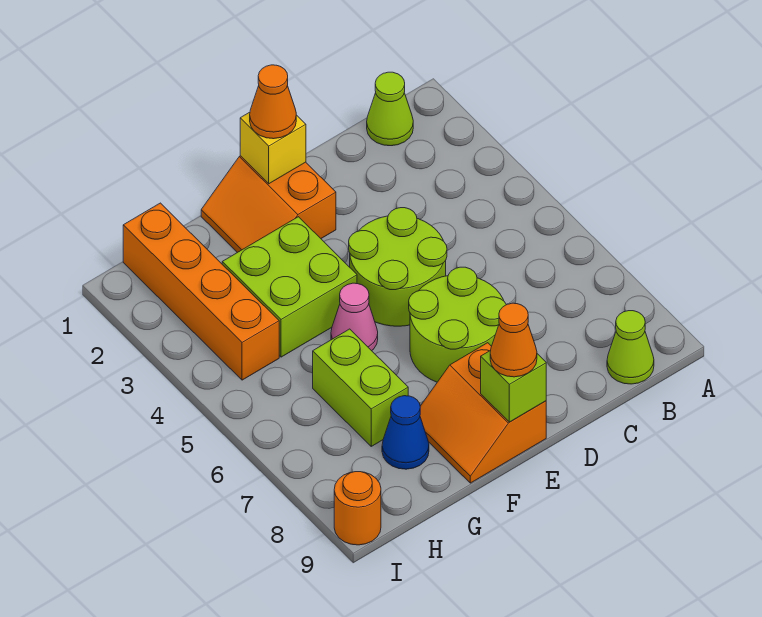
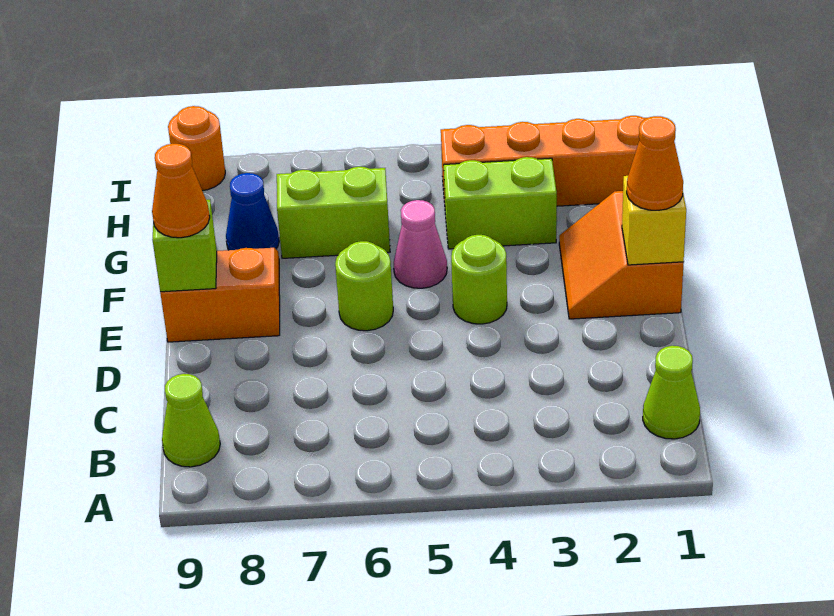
lime 2x2 round brick [349,208,447,326] -> lime 1x1 round brick [451,235,507,324]
lime 2x2 round brick [409,267,506,382] -> lime 1x1 round brick [335,241,393,331]
orange 2x2 slope [201,156,336,253] -> orange 2x2 slope turned to [559,191,684,319]
lime 2x2 brick [222,217,357,357] -> lime 1x2 brick [444,157,557,249]

